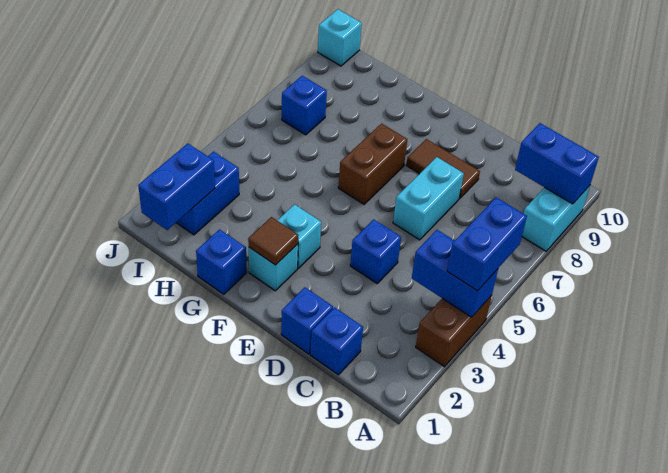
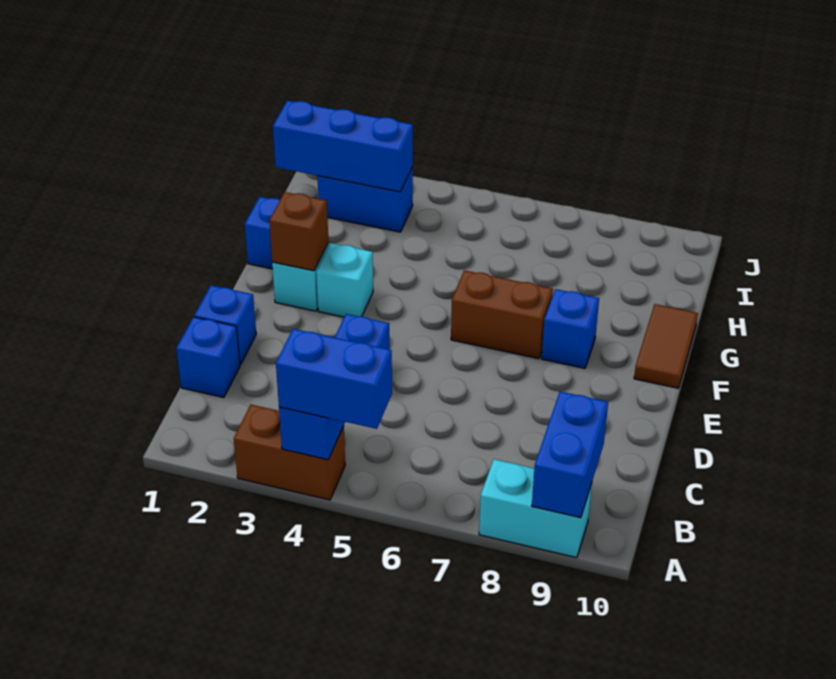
cyan 1x2 brick [393,157,464,240] -> none
brown 1x2 tile [406,139,480,198] -> brown 1x2 tile moved to [634,304,698,388]
brown 1x1 tile [248,217,299,265] -> brown 1x1 brick [269,192,328,271]
blue 1x2 brick [138,144,215,230] -> blue 1x3 brick [273,101,413,192]
blue 1x1 brick [282,76,327,135] -> blue 1x1 brick moved to [542,289,599,368]
cyan 1x1 brick [318,9,362,66] -> none

